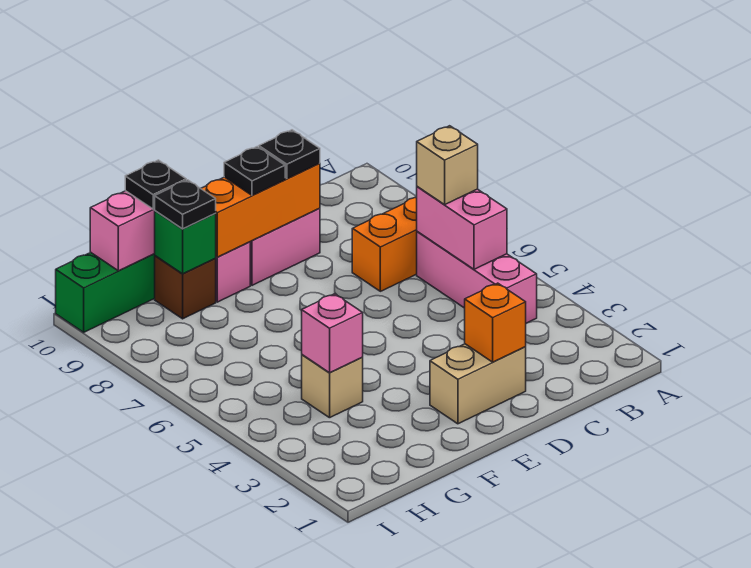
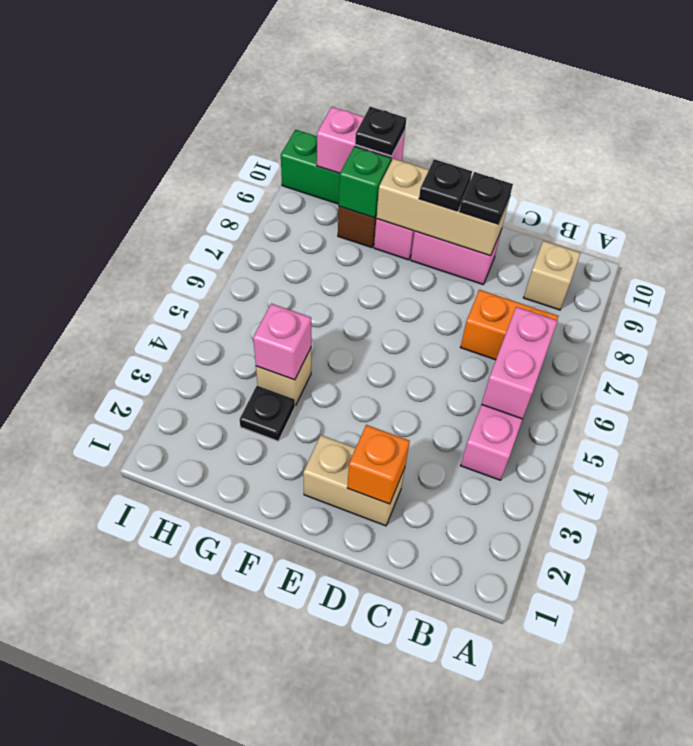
tan 1x1 brick [417,126,478,205] -> tan 1x1 brick moved to [524,241,581,310]
orange 1x3 brick [201,163,320,257] -> tan 1x3 brick [376,159,510,256]
black 1x1 plate [155,180,216,229] -> black 1x1 plate moved to [239,386,295,441]

